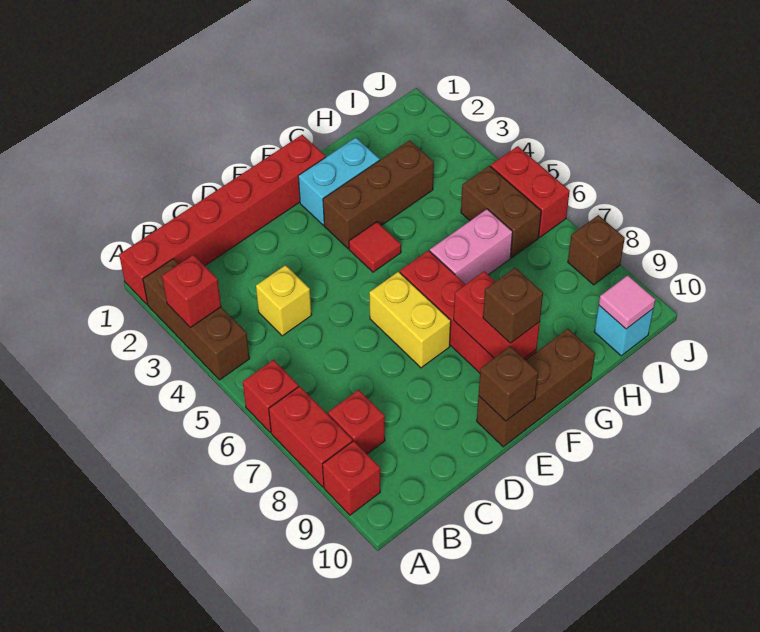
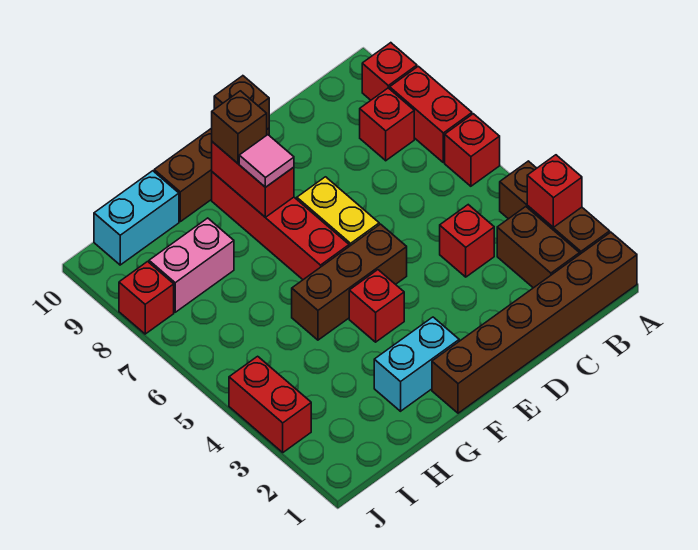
red 1x6 brick [119,135,326,304] -> brown 1x6 brick [432,232,637,413]
yellow 1x1 brick [256,265,311,336] -> red 1x1 brick [440,205,494,277]
brown 1x3 brick [323,140,434,248] -> brown 1x3 brick moved to [292,224,407,340]
red 1x1 tile [349,222,401,272] -> red 1x1 brick [349,270,404,342]
pink 1x2 brick [430,209,513,284] -> pink 1x2 brick moved to [149,218,234,312]
brown 1x2 brick [461,166,541,258] -> brown 1x2 brick moved to [497,207,580,288]
cyan 1x1 brick [594,306,654,356] -> cyan 1x2 brick [94,171,179,265]
pink 1x1 tile [599,275,655,329] -> pink 1x1 tile moved to [239,135,294,187]
red 1x2 brick [491,146,570,237] -> red 1x2 brick moved to [229,356,311,452]
brown 1x1 brick [568,215,625,285] -> red 1x1 brick [119,262,174,334]

